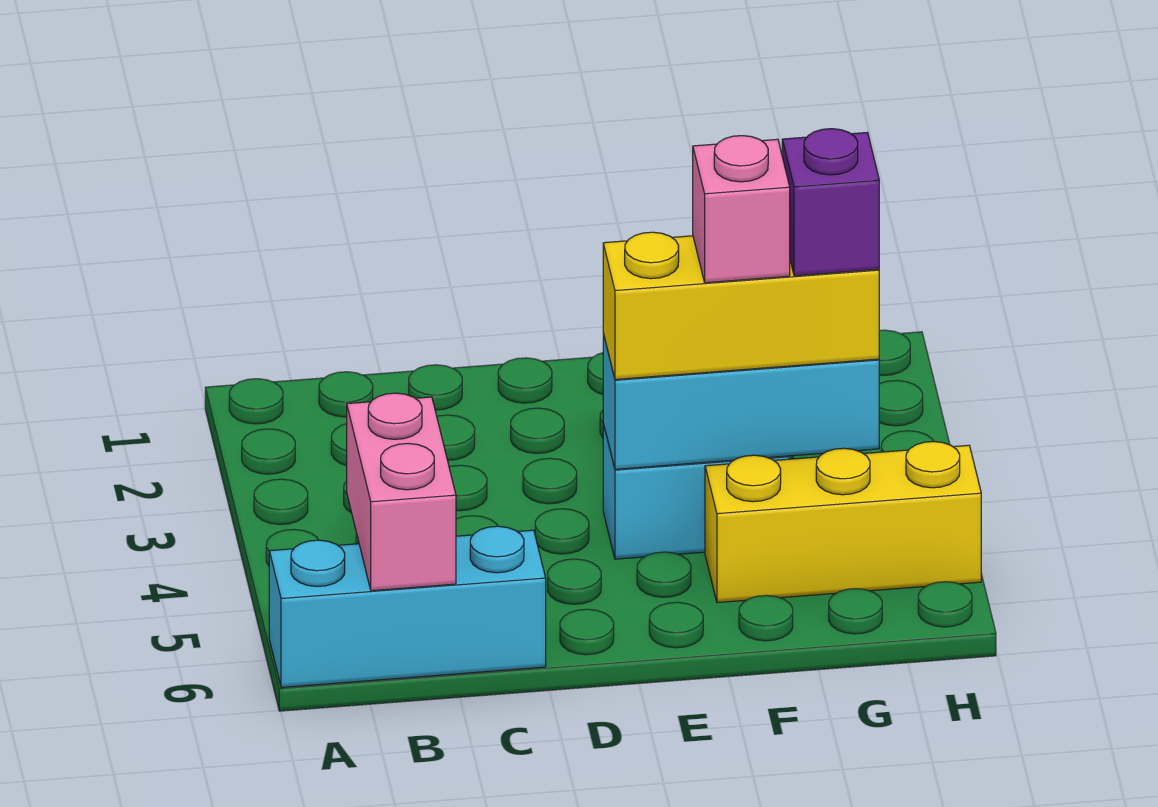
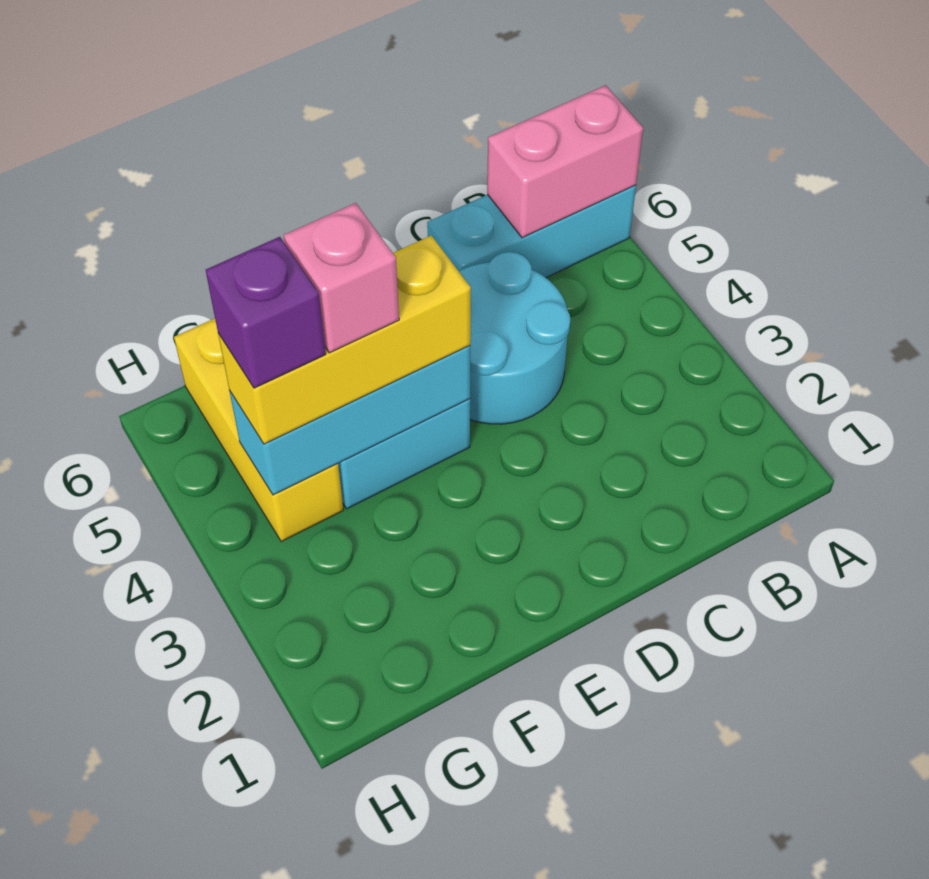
pink 1x2 brick [347,393,456,591] -> pink 1x2 brick turned to [487,85,643,238]
none -> cyan 2x2 round brick [459,252,570,424]
yellow 1x3 brick [705,442,981,603] -> yellow 1x3 brick turned to [174,318,343,542]

